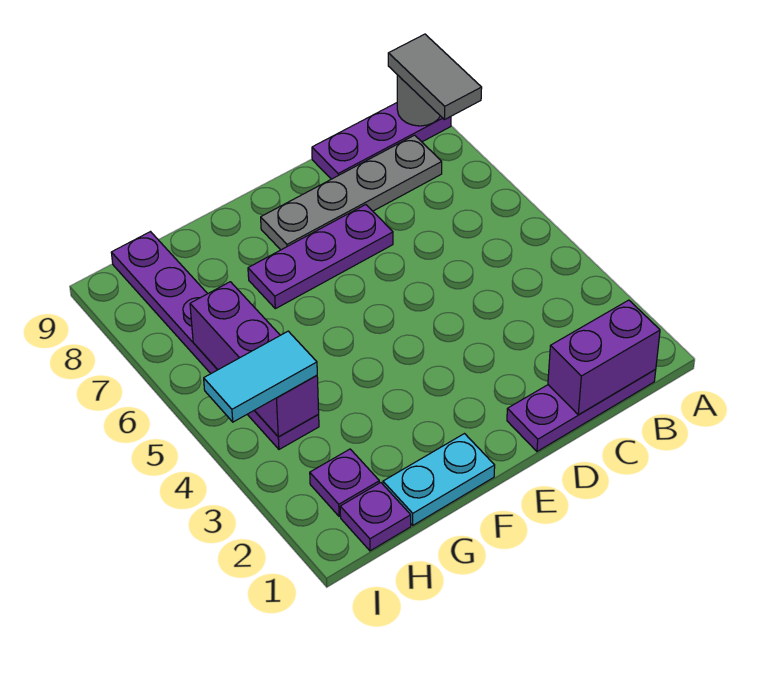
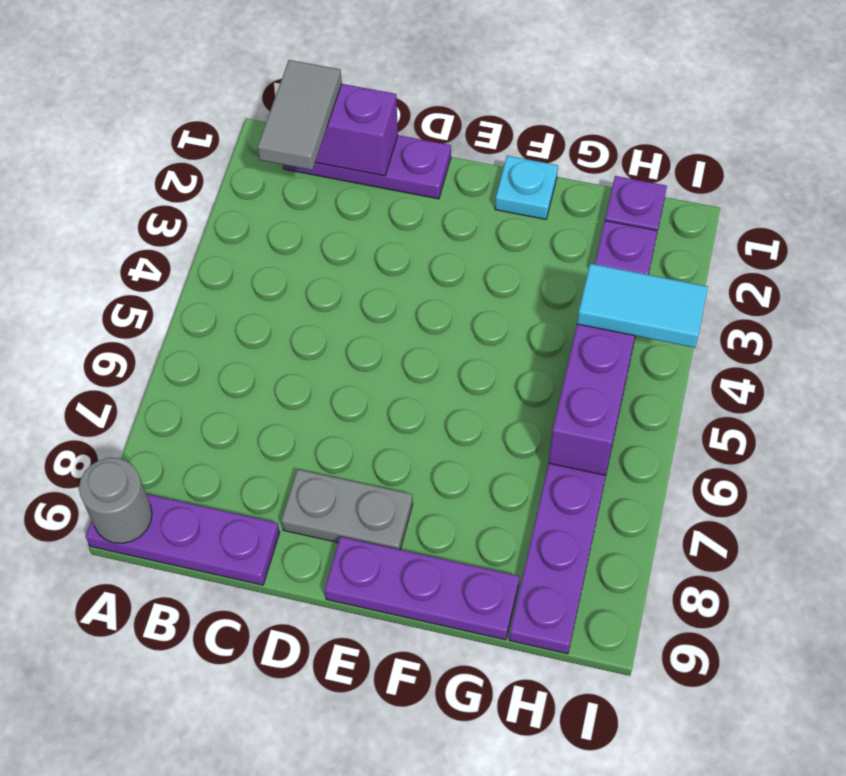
grey 1x2 tile [388,34,482,120] -> grey 1x2 tile moved to [258,60,342,170]
grey 1x4 plate [261,135,442,250] -> grey 1x2 plate [281,469,413,550]
purple 1x3 plate [248,205,393,309] -> purple 1x3 plate moved to [324,537,519,640]
cyan 1x2 plate [383,434,495,525] -> cyan 1x1 plate [495,156,558,219]

